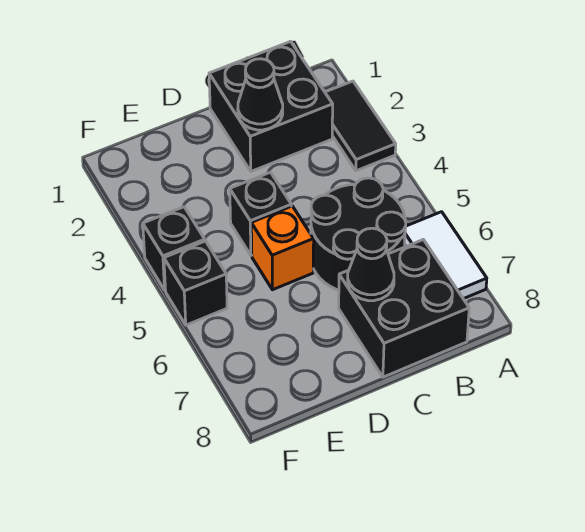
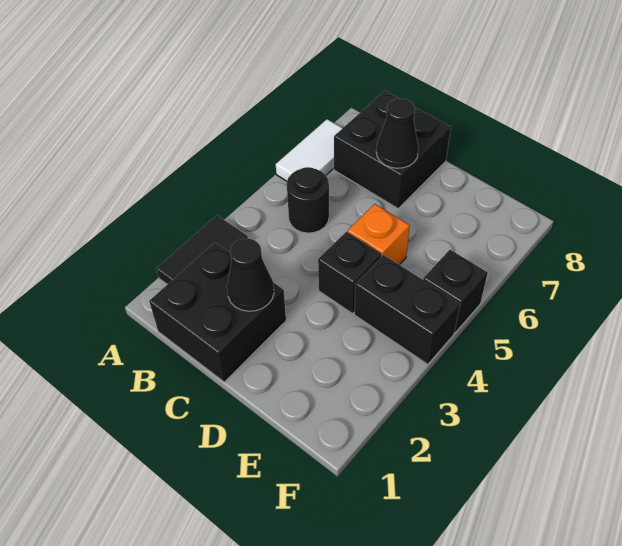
black 2x2 round brick [311,178,406,290] -> black 1x1 round brick [287,167,329,233]
black 1x1 brick [143,207,205,290] -> black 1x2 brick [354,255,460,364]

